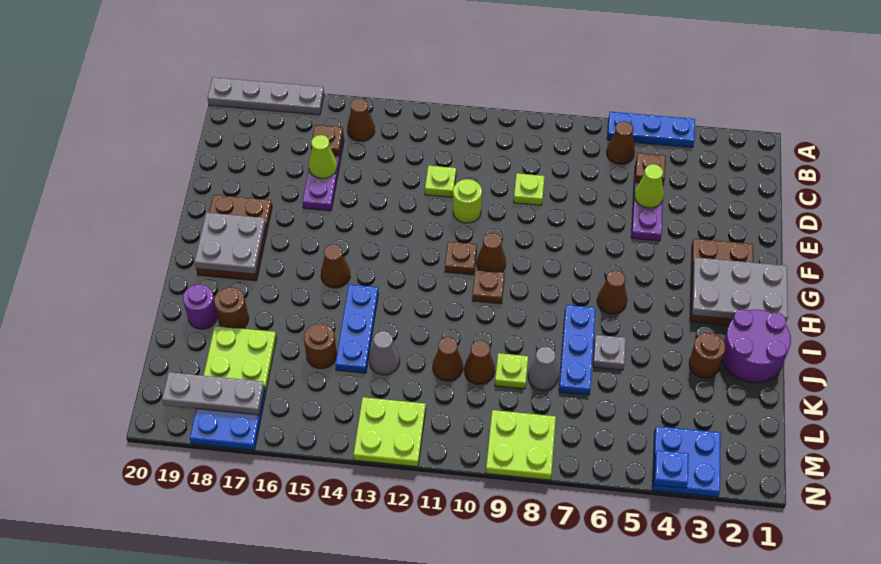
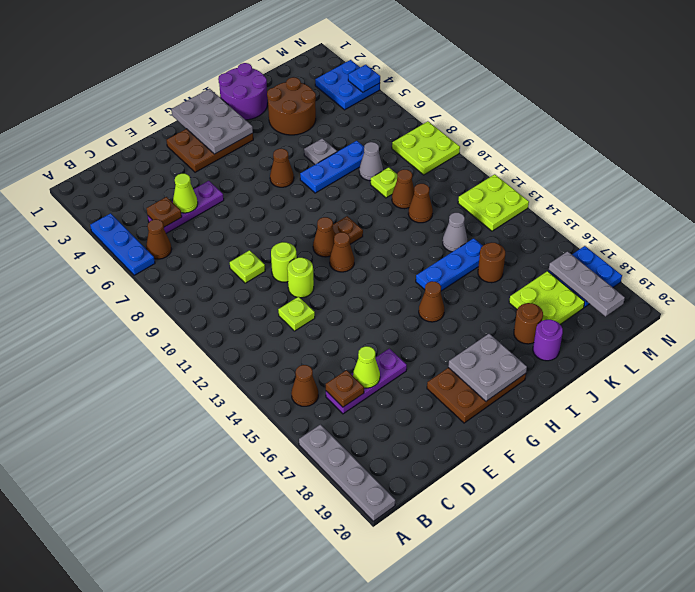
none -> lime 1x1 round brick [271,242,297,282]
brown 1x1 plate [445,242,477,275] -> brown 1x1 cone [330,232,354,272]
brown 1x1 round brick [689,333,726,378] -> brown 2x2 round brick [267,77,316,135]

